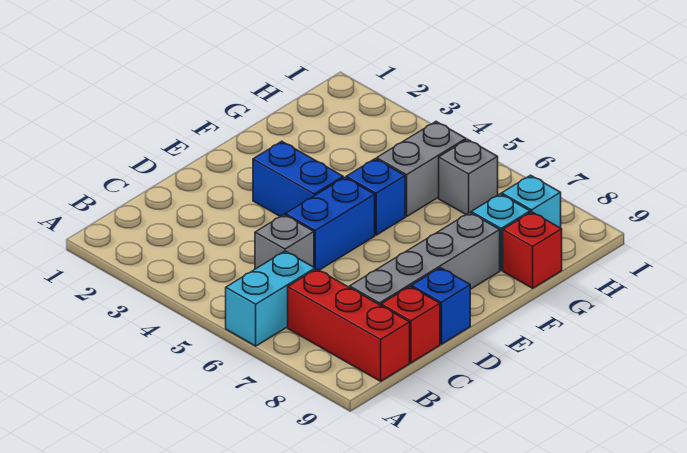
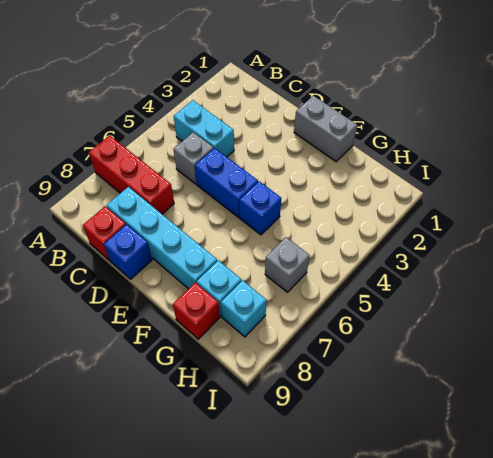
cyan 1x2 brick [226,251,315,346] -> cyan 1x2 brick moved to [174,100,234,157]
red 1x3 brick [288,269,410,381] -> red 1x3 brick turned to [89,136,174,214]
grey 1x4 brick [350,213,500,305] -> cyan 1x4 brick [107,187,217,289]
blue 1x2 brick [253,141,343,217] -> none
grey 1x2 brick [377,122,466,216] -> grey 1x2 brick moved to [294,96,357,162]

